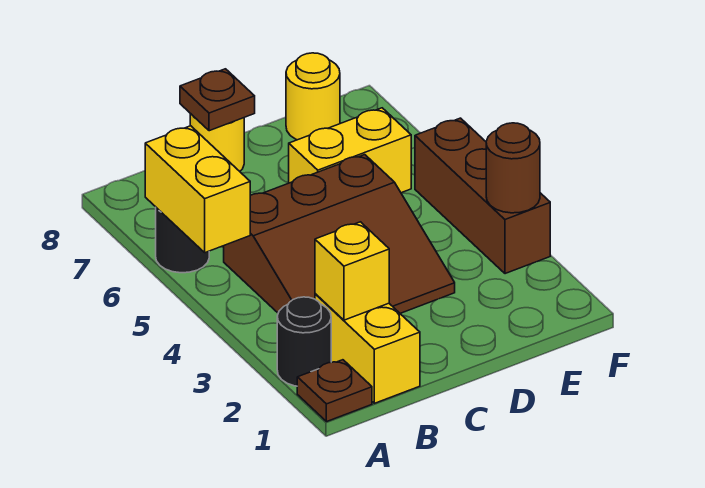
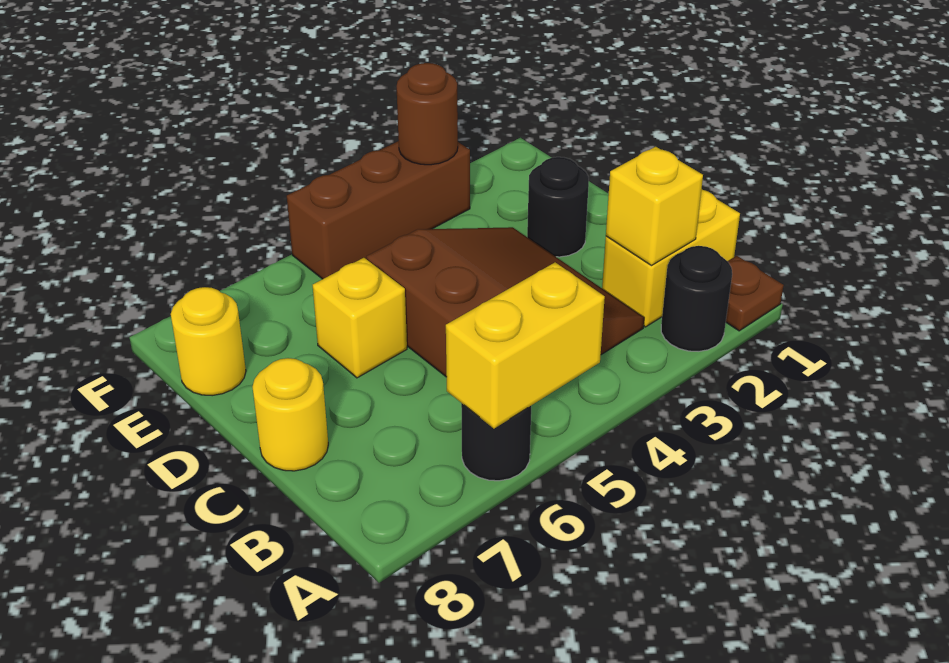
brown 1x1 plate [180,69,255,131] -> none
none -> black 1x1 round brick [527,157,589,257]
yellow 1x2 brick [289,108,411,193] -> yellow 1x1 brick [313,258,407,378]

